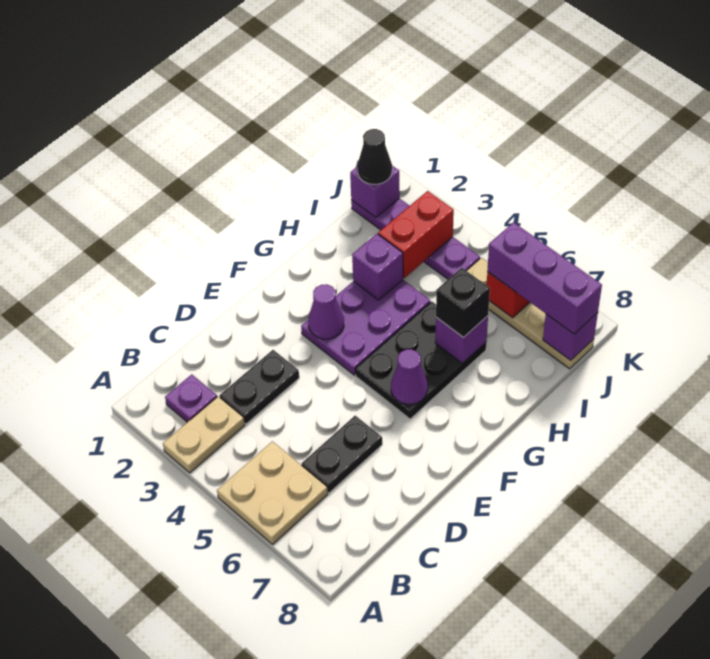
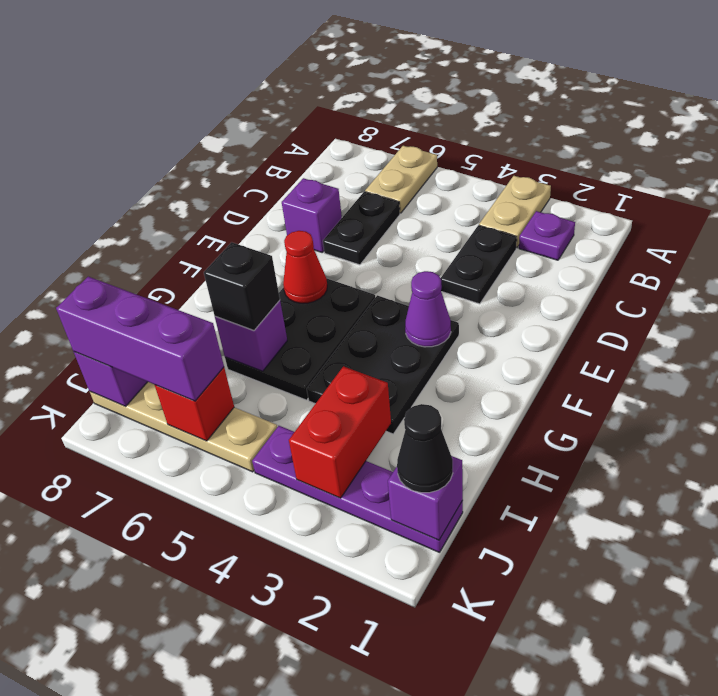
tan 2x2 plate [217,441,328,544] -> tan 1x2 plate [365,146,437,213]
purple 2x3 plate [301,280,430,375] -> black 2x3 plate [307,295,459,434]
purple 1x1 cone [391,349,428,405] -> red 1x1 cone [283,231,327,303]
purple 1x1 brick [352,234,403,300] -> purple 1x1 brick moved to [282,178,342,253]

